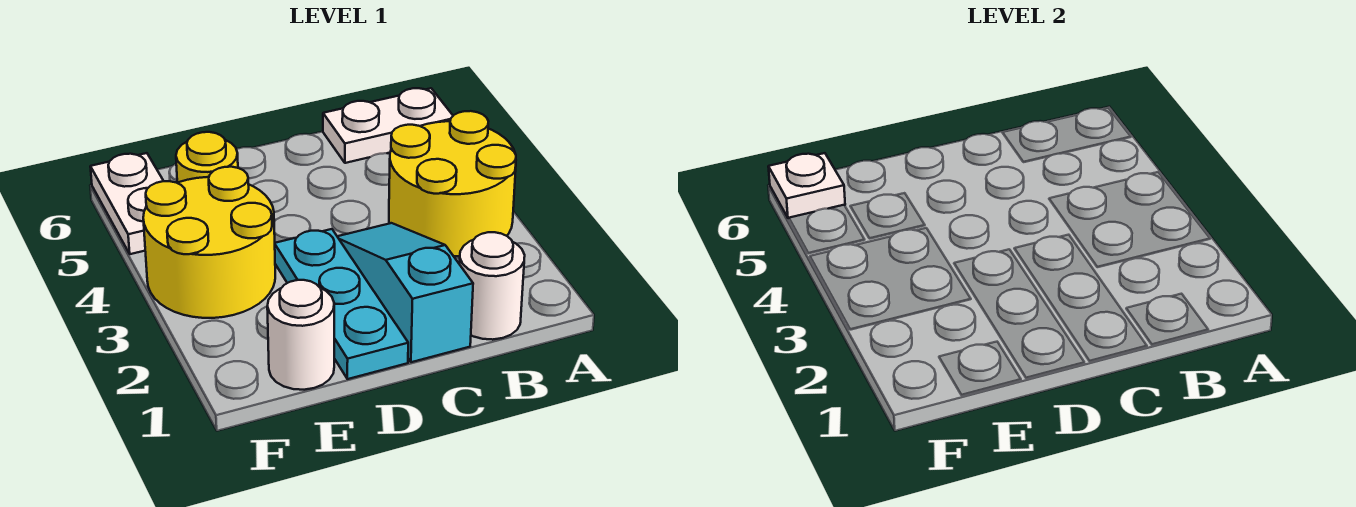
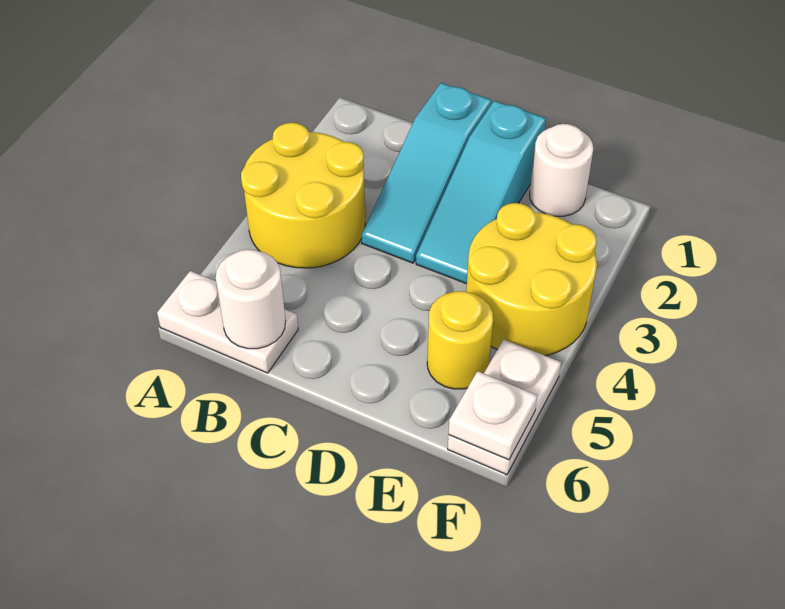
white 1x1 round brick [460,232,525,340] -> white 1x1 round brick moved to [216,249,285,349]
cyan 1x3 plate [275,229,408,379] -> cyan 1x3 slope [416,101,546,284]

